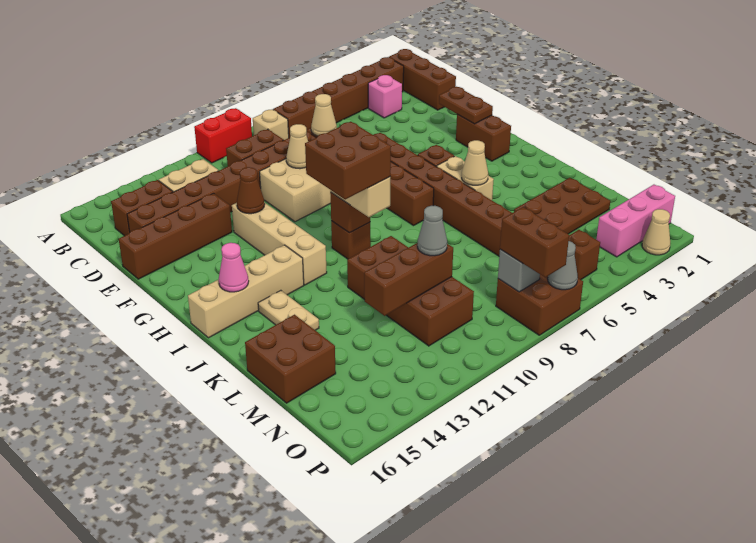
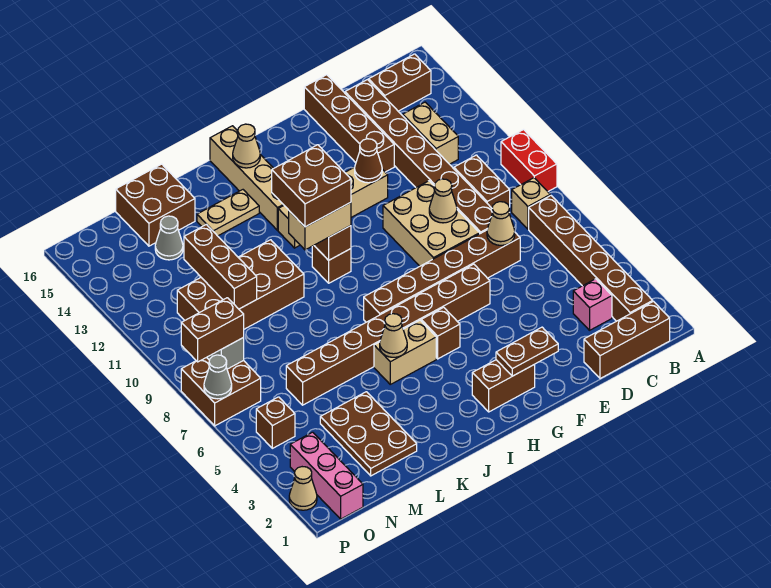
brown 1x2 brick [111,180,173,236] -> brown 1x2 brick turned to [369,54,431,111]
pink 1x1 cone [219,243,249,292] -> tan 1x1 cone [233,124,260,168]
grey 1x1 cone [418,206,447,256] -> grey 1x1 cone moved to [155,216,183,260]

